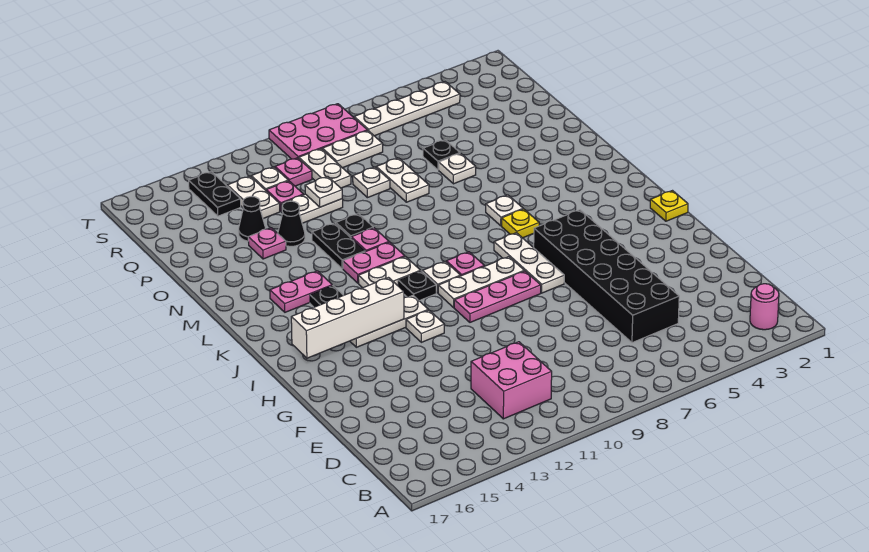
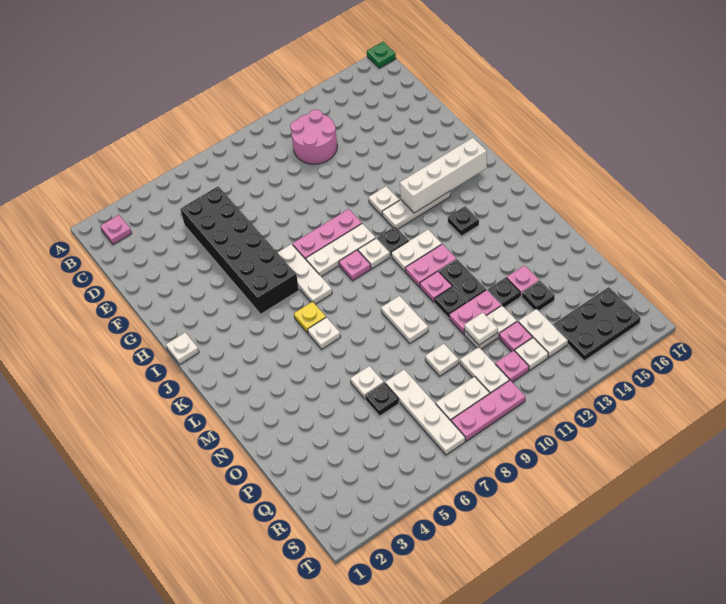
none -> green 1x1 plate [367,41,396,68]
pink 1x1 round brick [750,284,779,330] -> pink 1x1 plate [100,215,132,245]
pink 2x2 brick [471,342,552,419] -> pink 2x2 round brick [290,109,337,164]
yellow 1x1 plate [650,191,688,221] -> white 1x1 plate [166,332,199,364]
pink 1x2 plate [270,271,332,312] -> pink 1x2 plate moved to [449,290,501,334]
white 1x2 plate [376,158,429,202] -> white 1x2 plate moved to [381,296,428,343]
black 1x1 cone [278,201,305,246] -> black 1x1 plate [488,278,520,308]
black 1x1 cone [239,196,265,241] -> black 1x1 plate [522,281,555,311]
black 1x2 plate [189,171,241,216] -> black 2x3 plate [553,287,641,361]
white 1x4 plate [354,82,460,136] -> white 1x4 plate turned to [385,370,465,455]
pink 2x3 plate [269,104,367,159] -> pink 1x3 plate [451,380,525,441]

